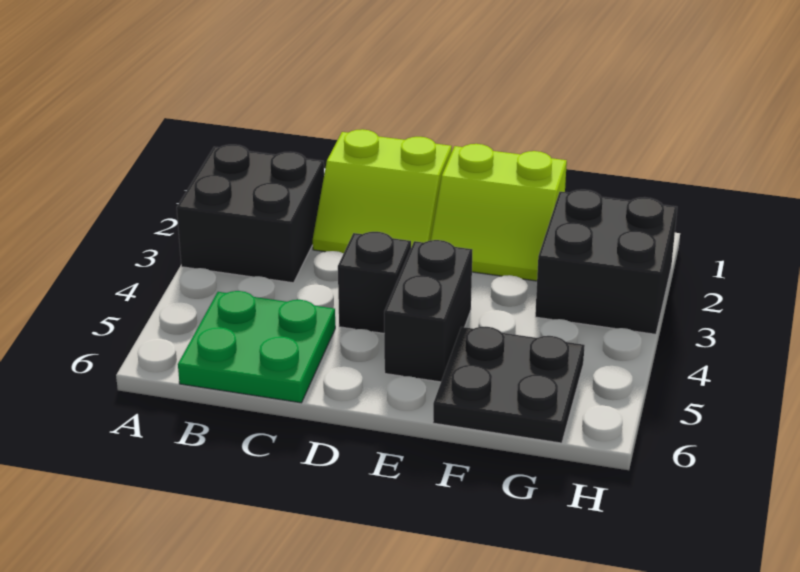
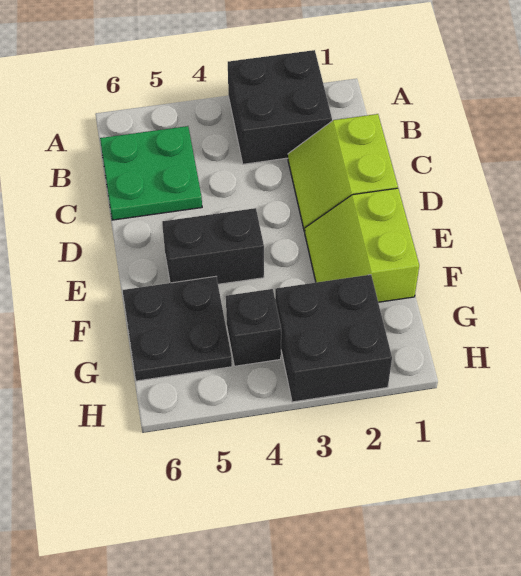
black 1x1 brick [338,232,411,333] -> black 1x1 brick moved to [226,289,281,366]

